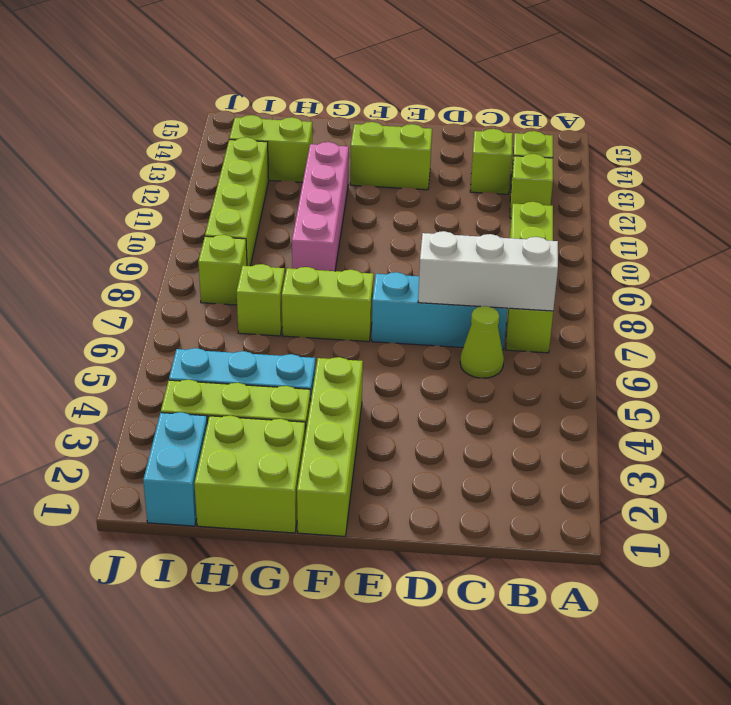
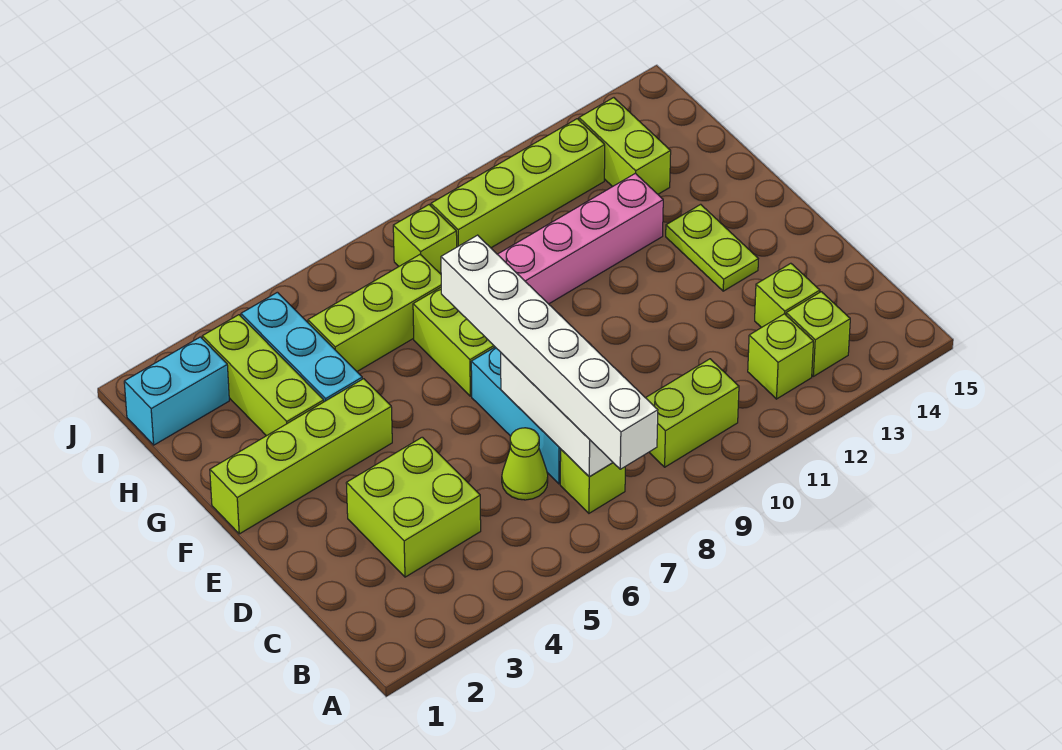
none -> white 1x6 brick [441,235,658,469]
lime 1x2 brick [350,122,432,190] -> lime 1x2 plate [666,204,758,291]
lime 2x2 brick [194,416,305,533] -> lime 2x2 brick moved to [346,437,481,577]
lime 1x1 brick [237,264,285,336] -> lime 1x3 brick [308,255,441,371]

